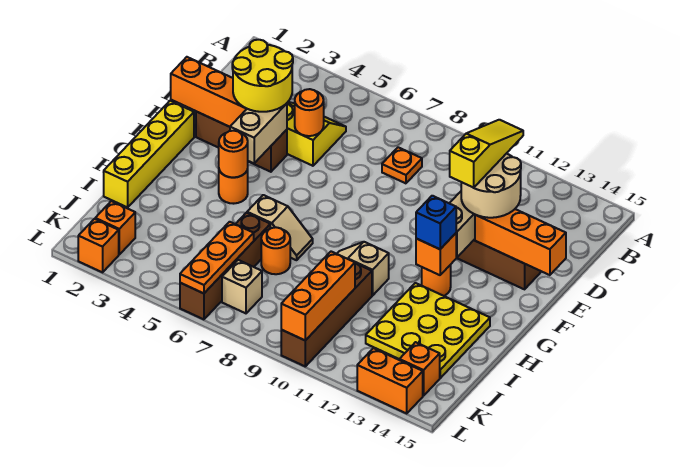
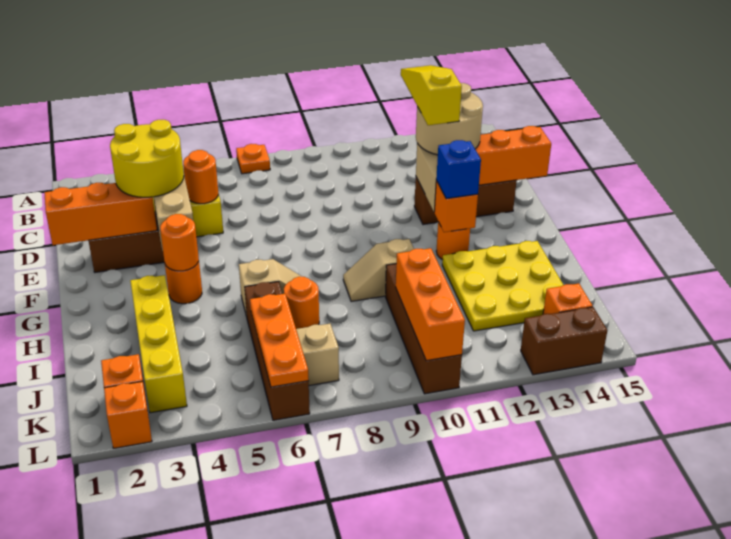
orange 1x1 plate [382,147,422,183] -> orange 1x1 plate moved to [236,144,270,174]
yellow 1x4 brick [104,101,194,207] -> yellow 1x4 brick moved to [130,275,187,413]
orange 1x2 brick [357,348,423,413] -> brown 1x2 brick [521,307,607,375]

